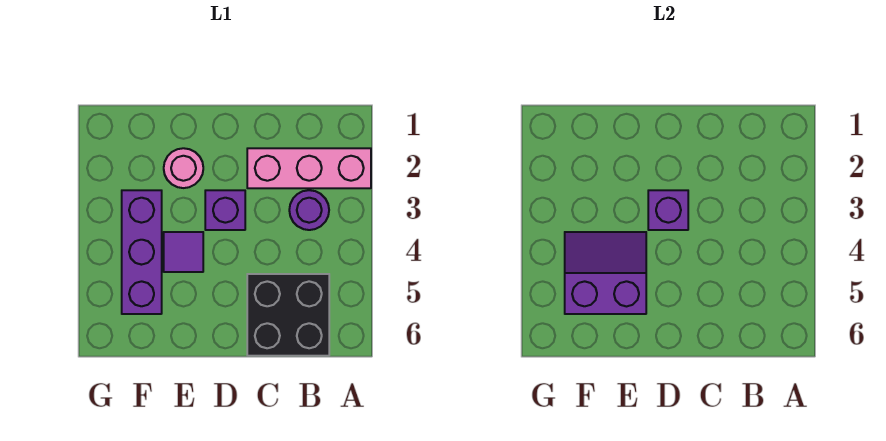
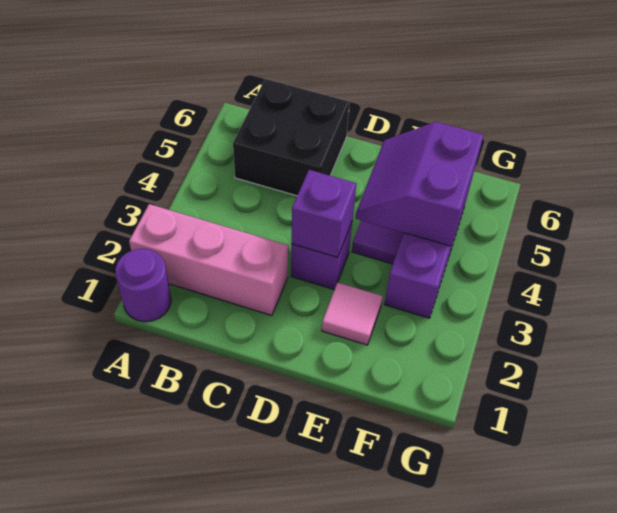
purple 1x1 round brick [289,190,329,230] -> purple 1x1 round brick moved to [115,249,171,322]
pink 1x1 round brick [164,148,203,188] -> pink 1x1 tile [322,283,383,345]
purple 2x2 slope [565,232,646,314] -> purple 2x2 slope turned to [356,122,484,246]

